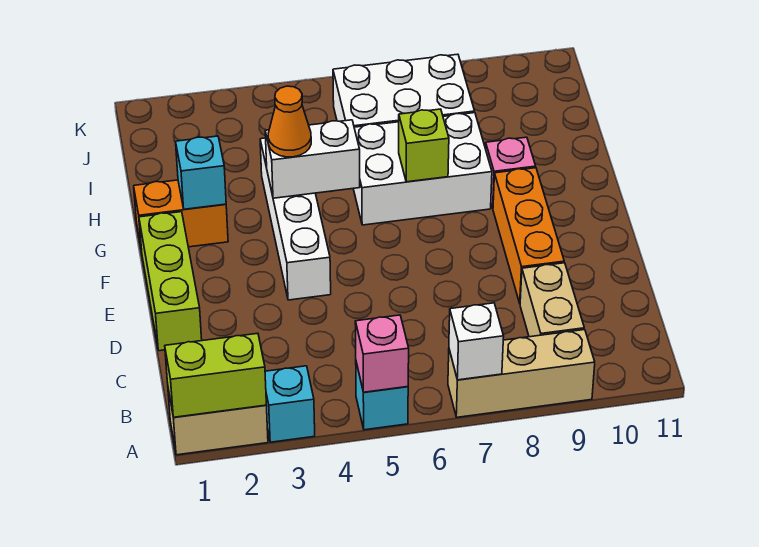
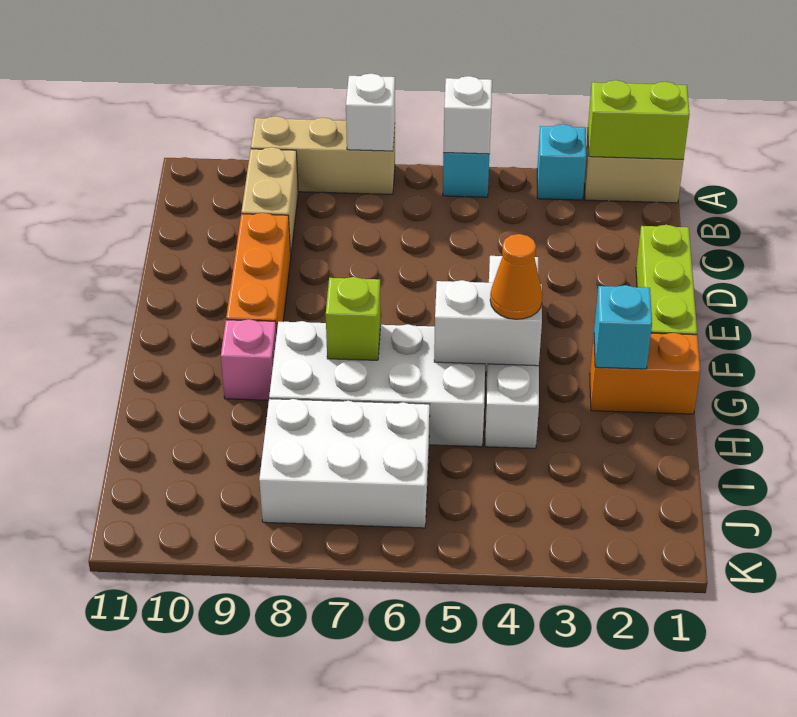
pink 1x1 brick [355,315,409,392] -> white 1x1 brick [443,76,492,154]
white 2x3 brick [353,113,492,225] -> white 2x4 brick [269,321,485,447]

